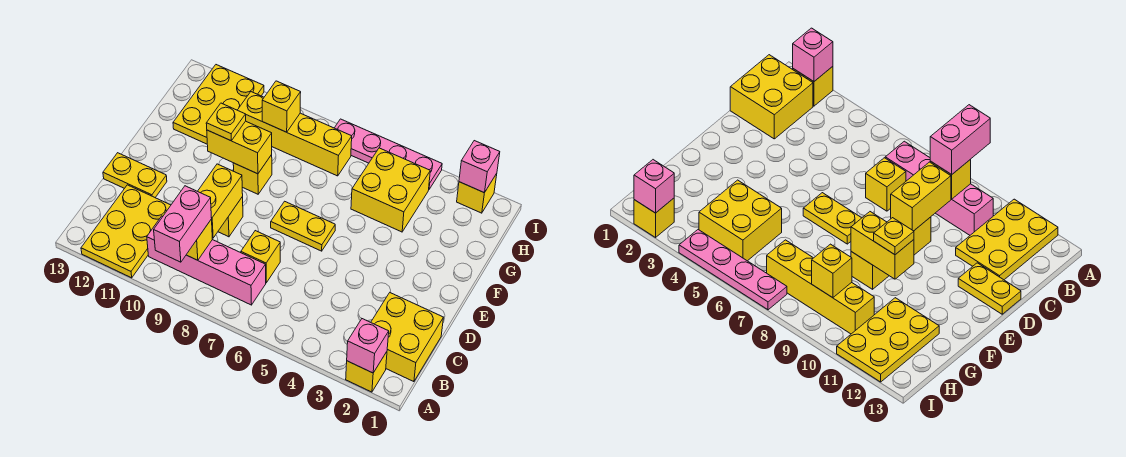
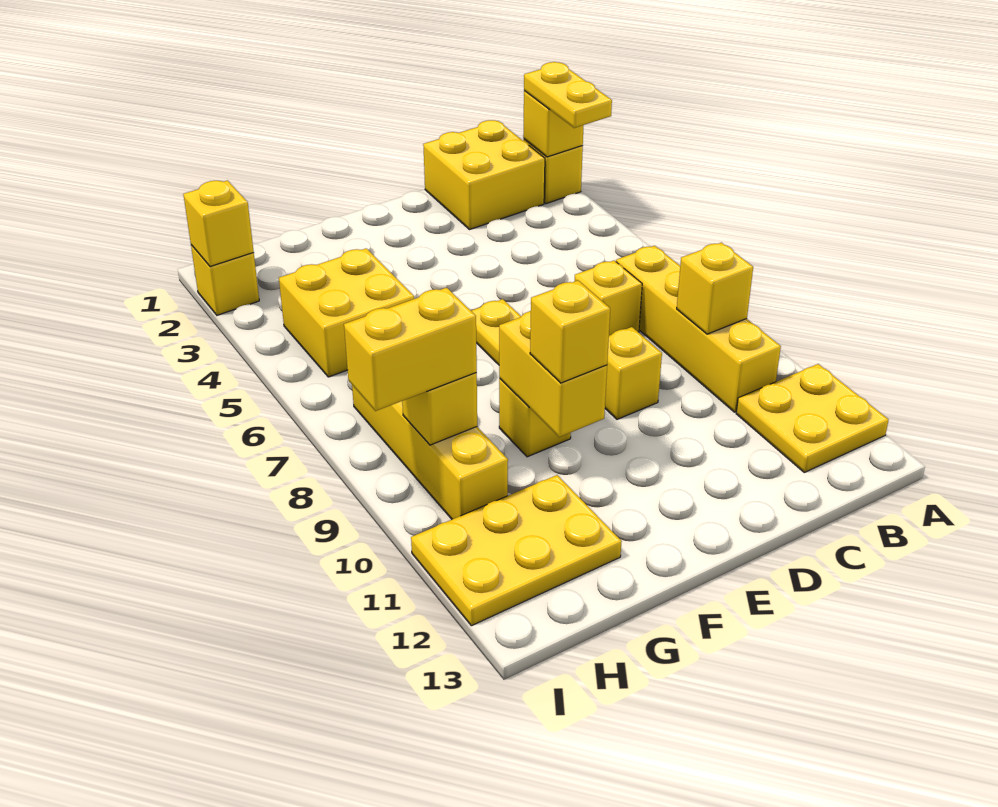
pink 1x1 brick [347,319,389,373] -> yellow 1x1 brick [523,91,584,157]
pink 1x2 brick [154,186,212,262] -> none
yellow 2x3 plate [81,185,171,278] -> yellow 2x2 plate [736,364,888,472]
pink 1x4 brick [147,216,266,305] -> yellow 1x4 brick [616,246,781,412]
yellow 1x2 brick [198,164,243,238] -> yellow 1x2 brick moved to [344,288,477,411]
yellow 1x2 plate [103,153,167,197] -> yellow 1x2 plate moved to [524,62,612,128]
yellow 1x1 plate [206,103,246,141] -> yellow 1x1 brick [530,281,610,383]
pink 1x1 brick [459,141,500,193] -> yellow 1x1 brick [183,180,254,267]
pink 1x4 plate [335,119,442,189] -> none

